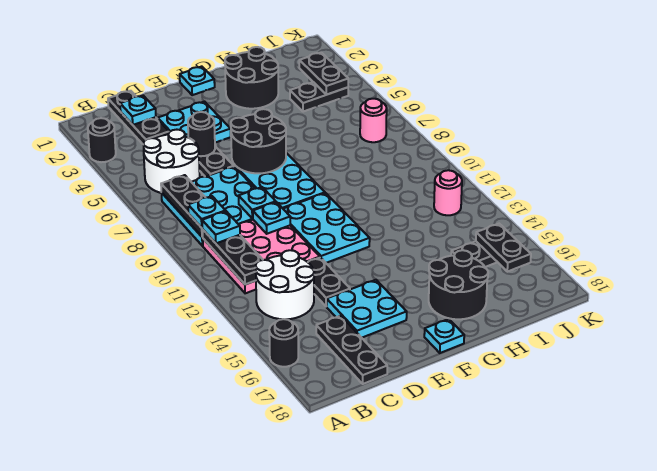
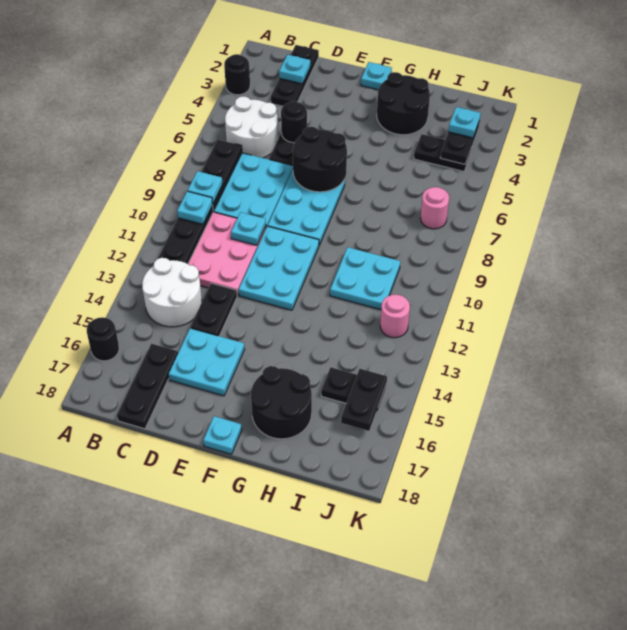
cyan 2x2 plate [158,102,231,143] -> cyan 2x2 plate moved to [330,247,400,310]
cyan 1x1 plate [239,187,276,219] -> cyan 1x1 plate moved to [448,107,481,138]

